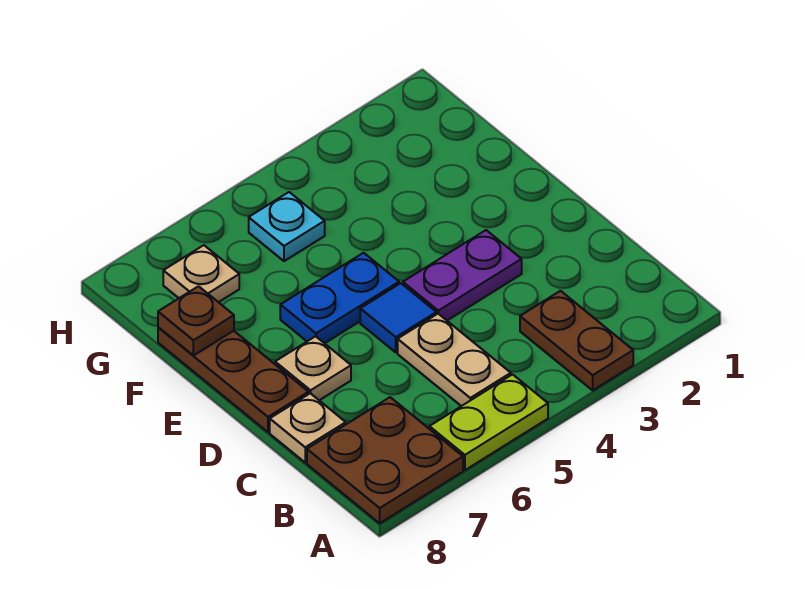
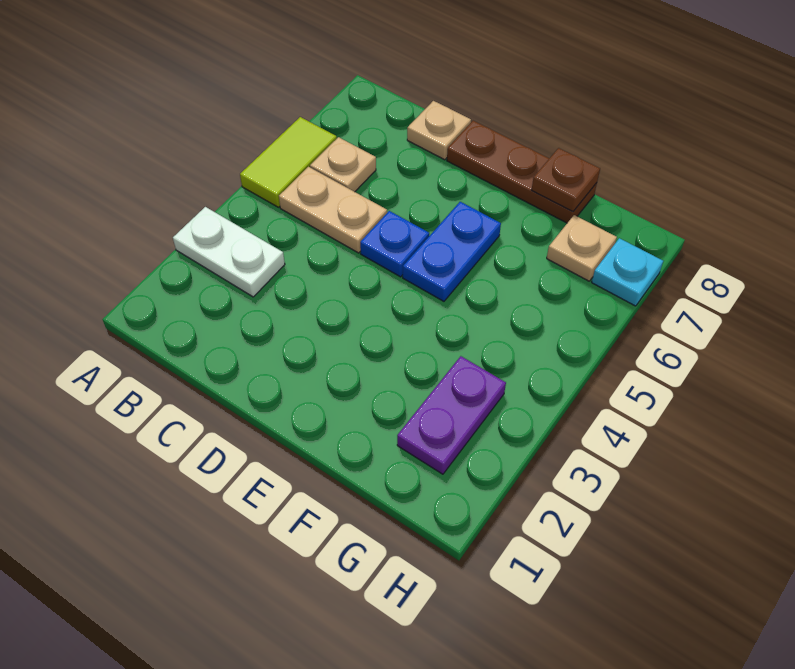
brown 1x2 plate [520,291,633,390] -> white 1x2 plate [173,207,285,297]
lime 1x2 plate [429,374,548,470] -> lime 1x2 tile [240,117,337,207]
brown 2x2 plate [307,397,463,523] -> none
purple 1x2 plate [403,230,522,320] -> purple 1x2 plate moved to [397,356,506,474]
blue 1x1 tile [360,283,436,352] -> blue 1x1 plate [360,211,429,277]
tan 1x1 plate [275,336,351,400] -> tan 1x1 plate moved to [310,137,376,192]
cyan 1x1 plate [249,192,325,261] -> cyan 1x1 plate moved to [592,238,663,306]

